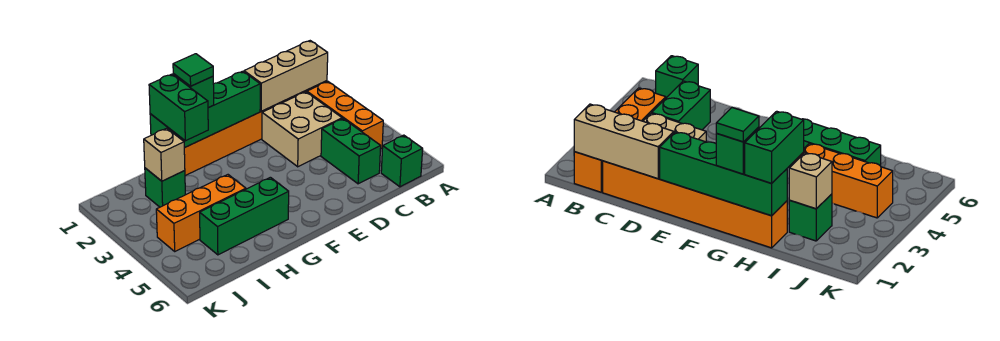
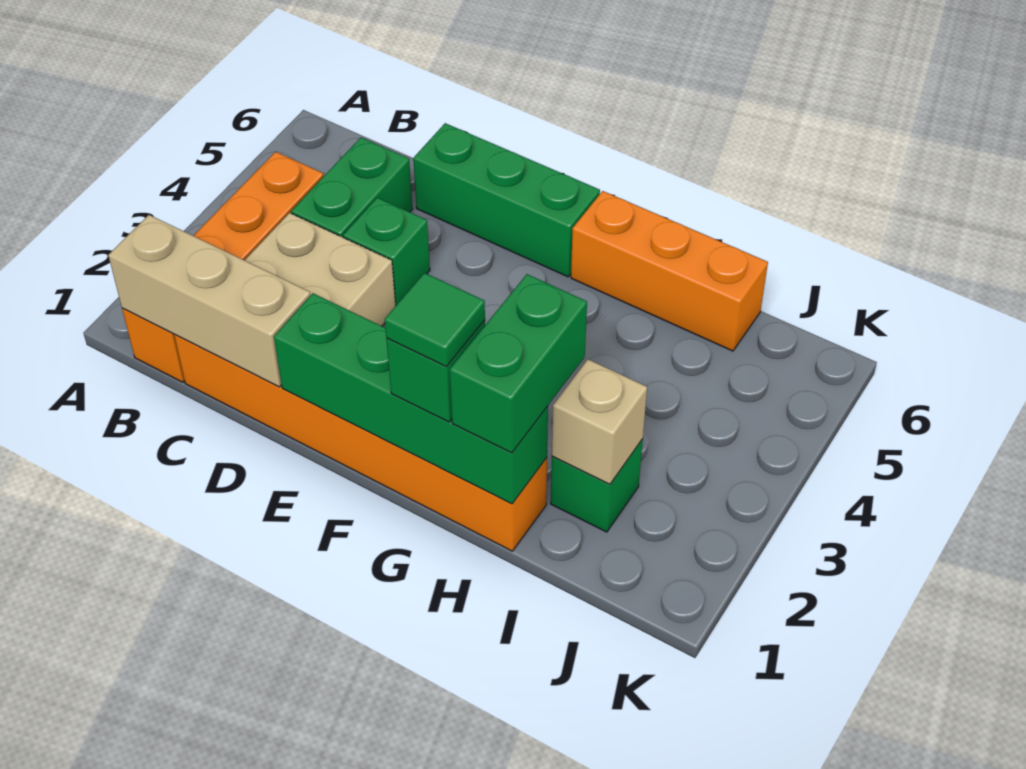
green 1x1 brick [381,135,423,187] -> green 1x1 brick moved to [343,198,430,306]
green 1x3 brick [200,177,289,255] -> green 1x3 brick moved to [413,123,600,277]
orange 1x3 brick [156,175,246,251] -> orange 1x3 brick moved to [571,191,768,351]

